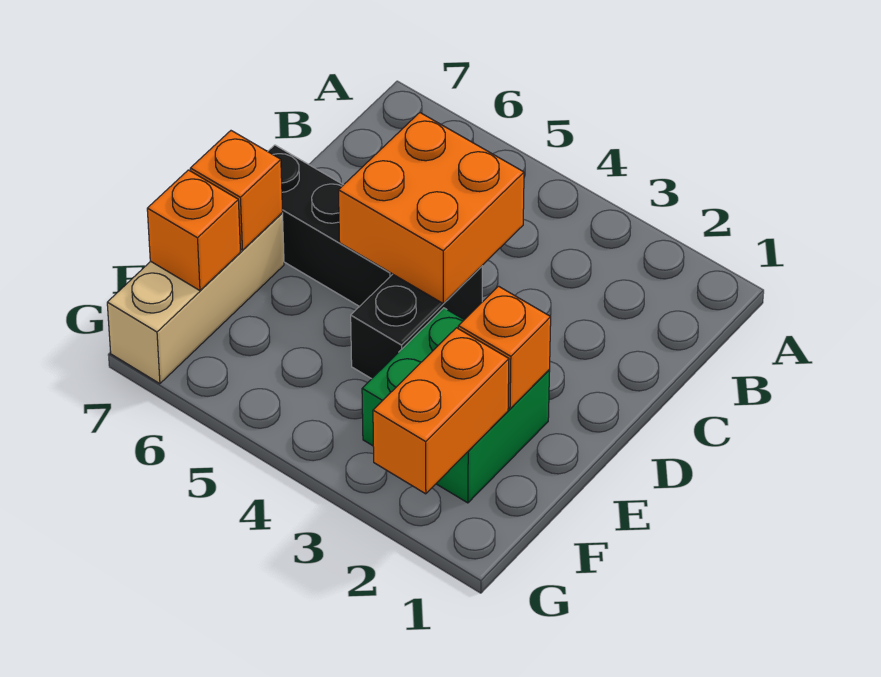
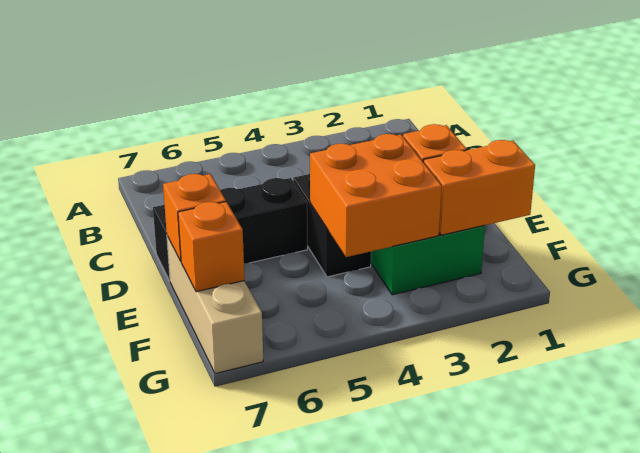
orange 2x2 brick [339,113,524,304] -> orange 2x2 brick moved to [310,134,442,257]
orange 1x2 brick [373,328,509,494] -> orange 1x2 brick turned to [423,140,535,235]

